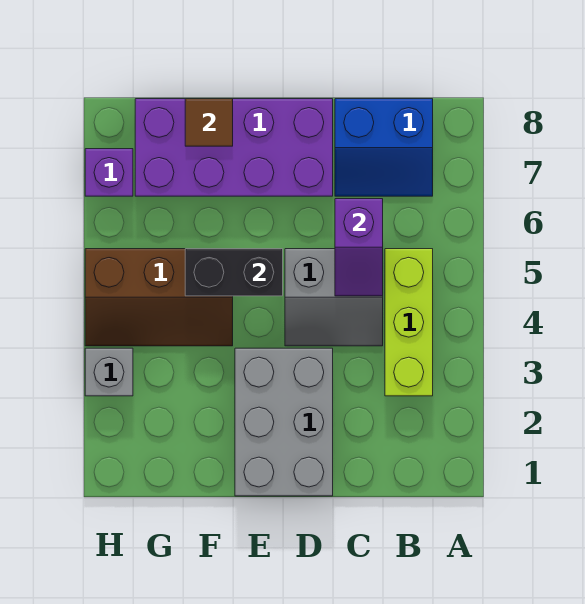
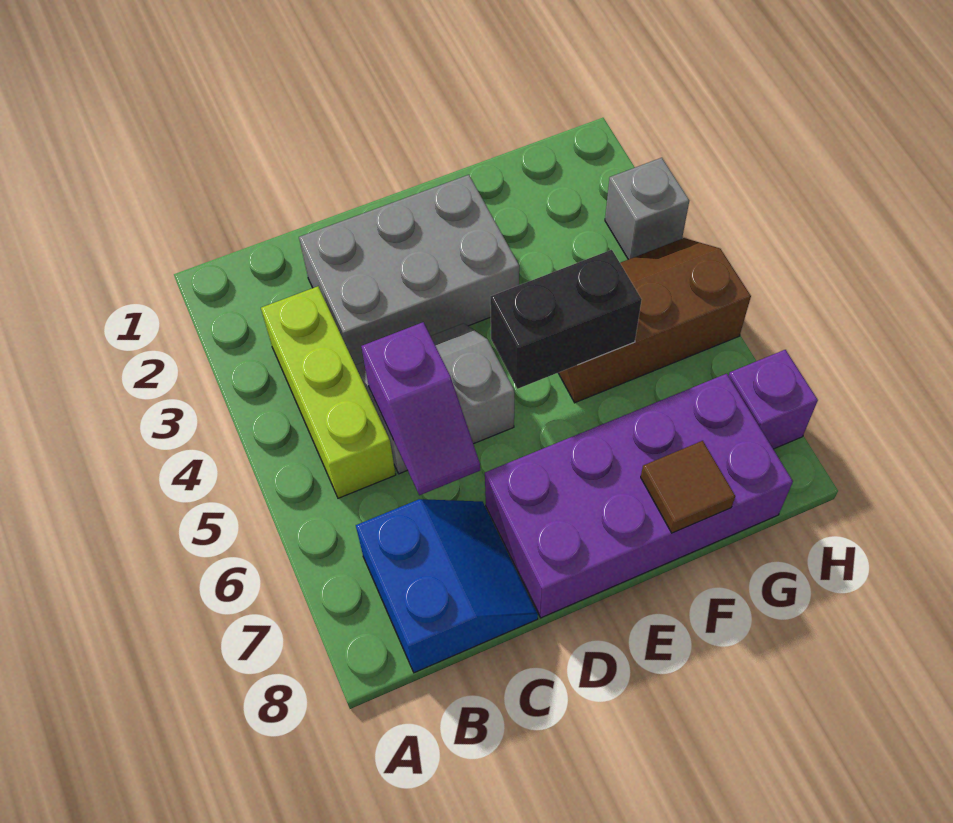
blue 2x2 slope [335,99,433,196] -> blue 2x2 slope turned to [356,499,538,673]
purple 1x2 slope [335,199,383,296] -> purple 1x2 slope turned to [361,322,480,495]
grey 2x3 brick [235,348,333,496] -> grey 2x3 brick turned to [299,175,519,365]

